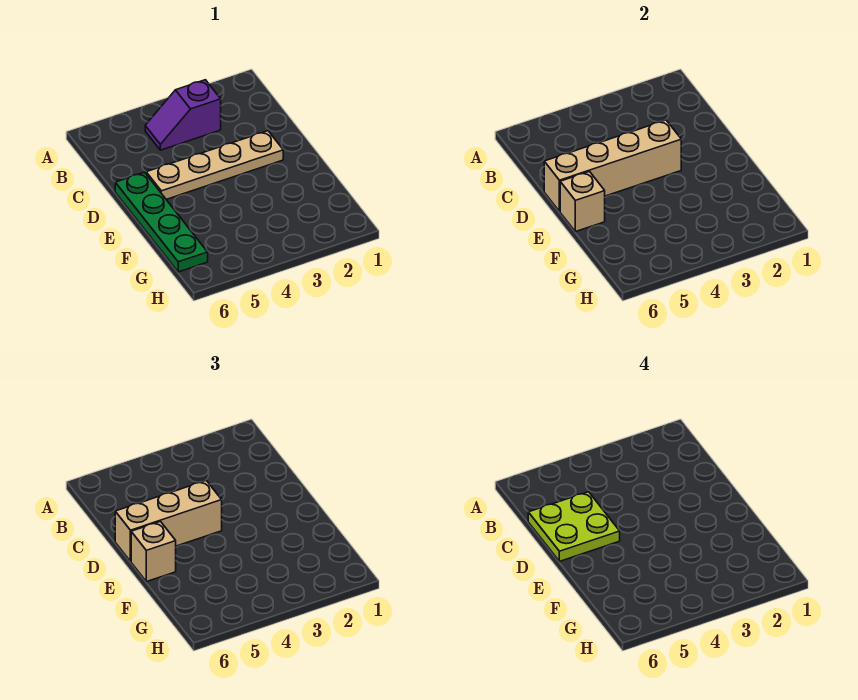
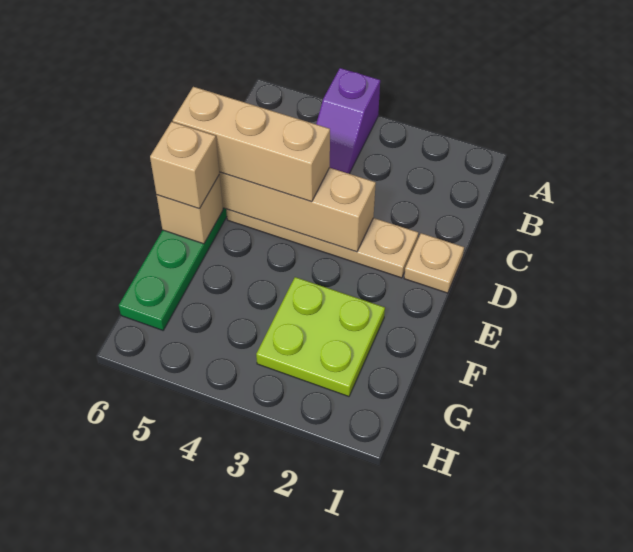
purple 1x2 slope [145,80,221,150] -> purple 1x2 slope turned to [316,68,380,174]
lime 2x2 plate [528,492,620,561] -> lime 2x2 plate moved to [256,277,385,396]
none -> tan 1x1 plate [404,233,464,293]

